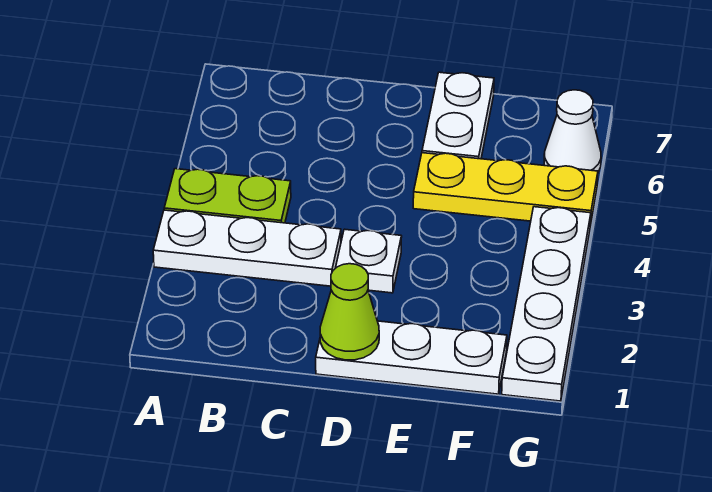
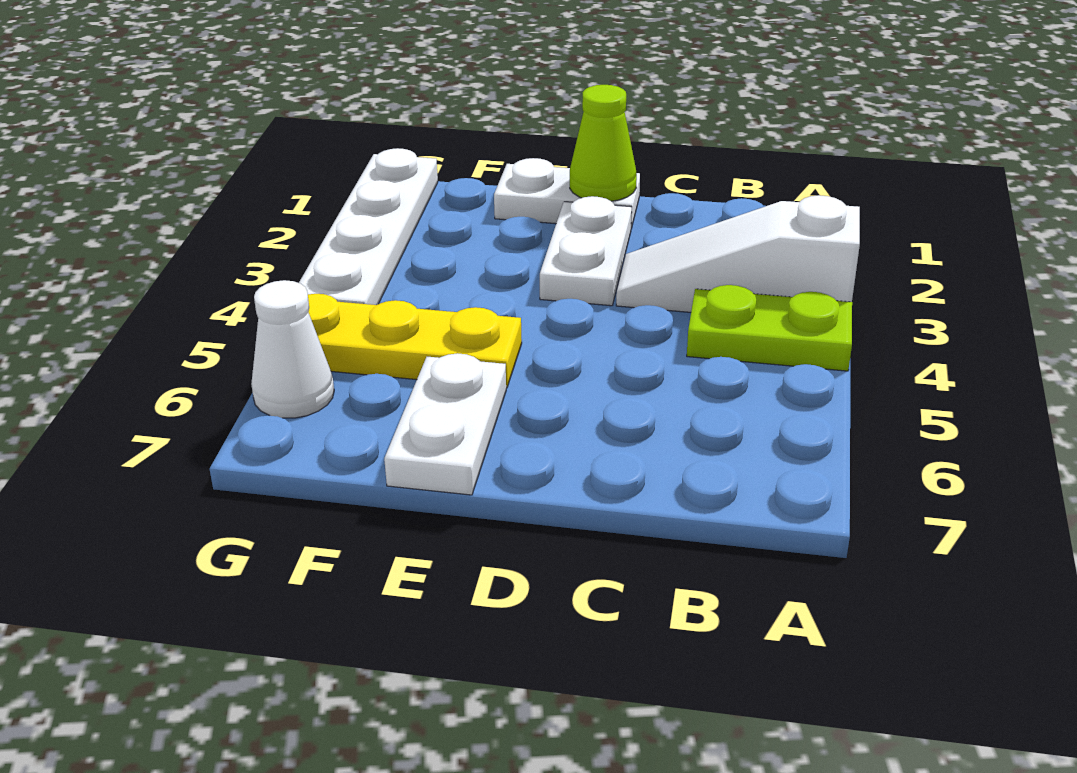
white 1x3 plate [153,210,341,286] -> white 1x3 slope [616,195,860,312]
white 1x3 plate [316,321,507,394] -> white 1x2 plate [494,158,640,229]
white 1x1 plate [336,229,402,293] -> white 1x2 plate [540,196,632,306]

